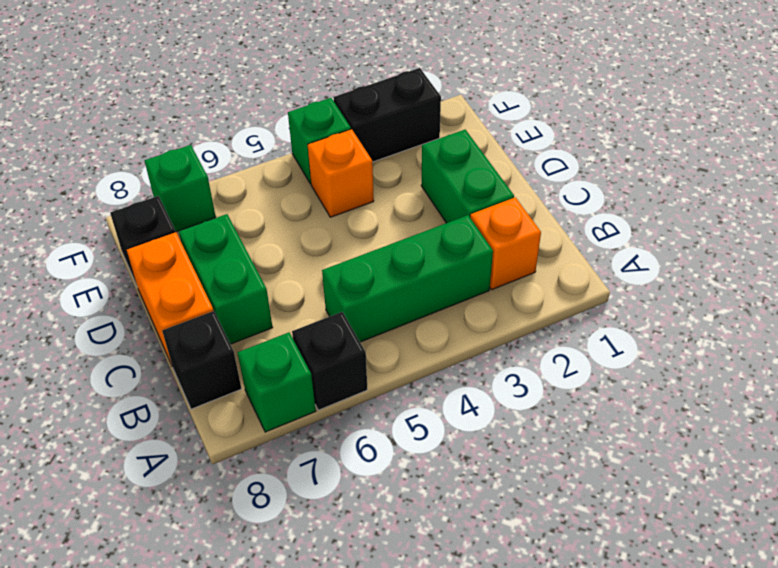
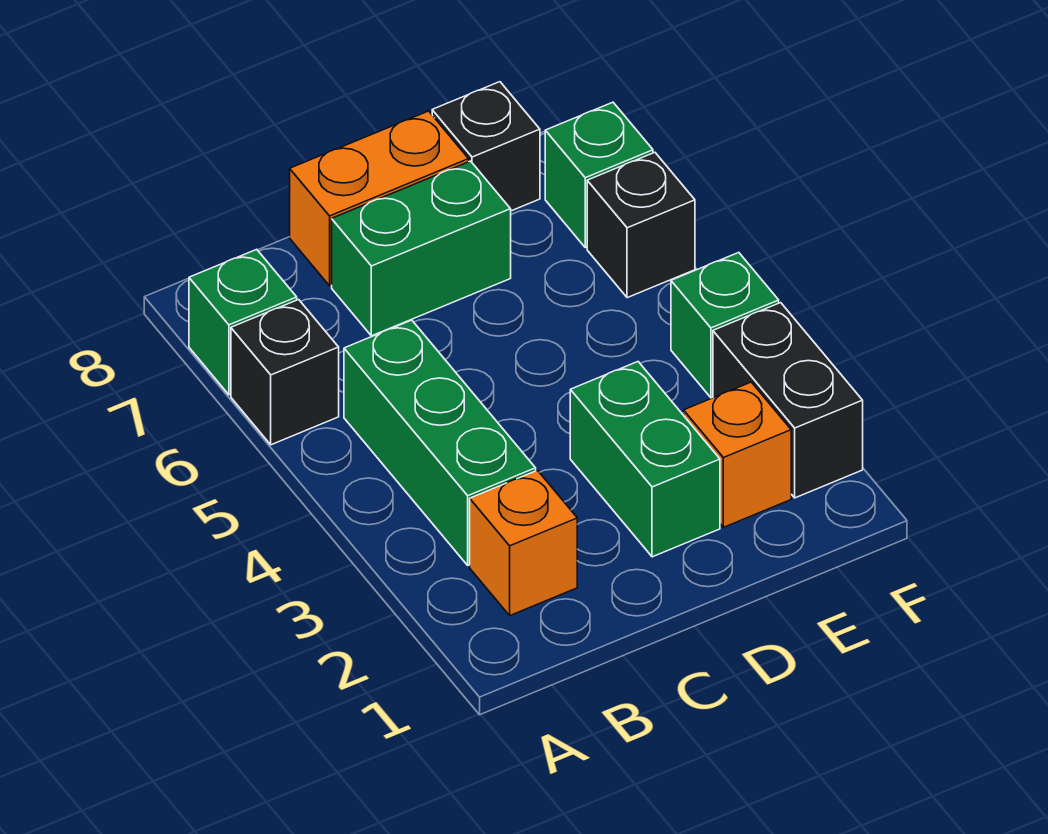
black 1x1 brick [162,311,241,409] -> black 1x1 brick moved to [587,152,695,298]
green 1x2 brick [421,130,514,223] -> green 1x2 brick turned to [570,362,720,557]
orange 1x1 brick [308,129,374,217] -> orange 1x1 brick moved to [684,382,791,527]

